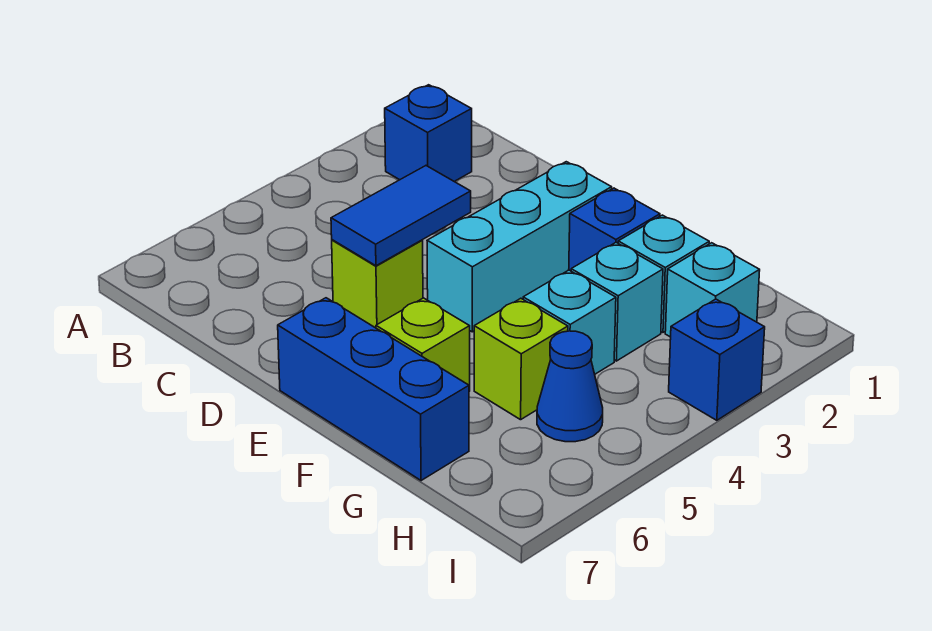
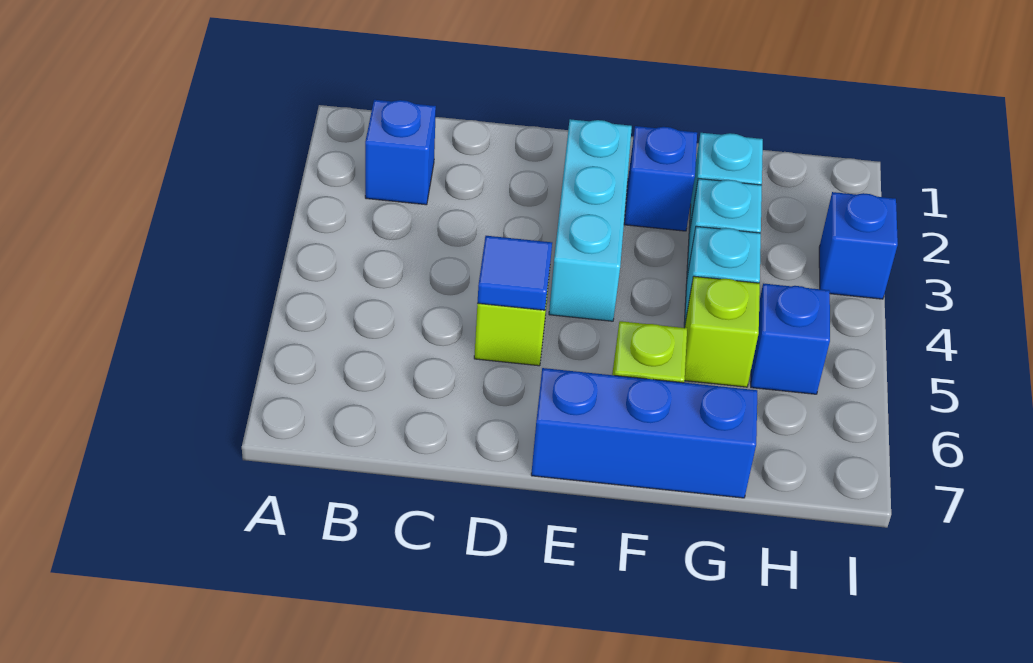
blue 1x2 tile [331,166,471,266] -> blue 1x1 tile [478,236,552,310]
cyan 1x1 brick [665,243,760,337] -> none
blue 1x1 cone [537,331,603,442] -> blue 1x1 brick [751,284,830,394]

